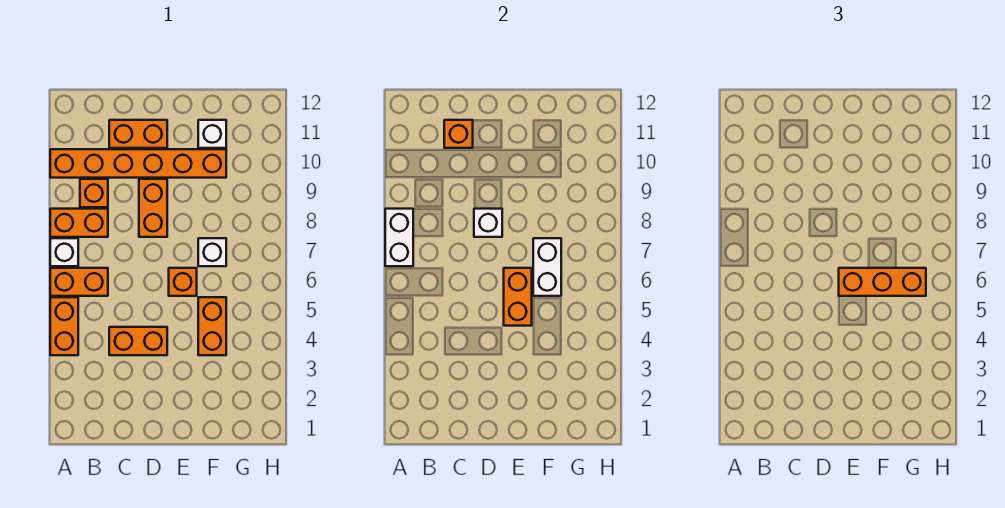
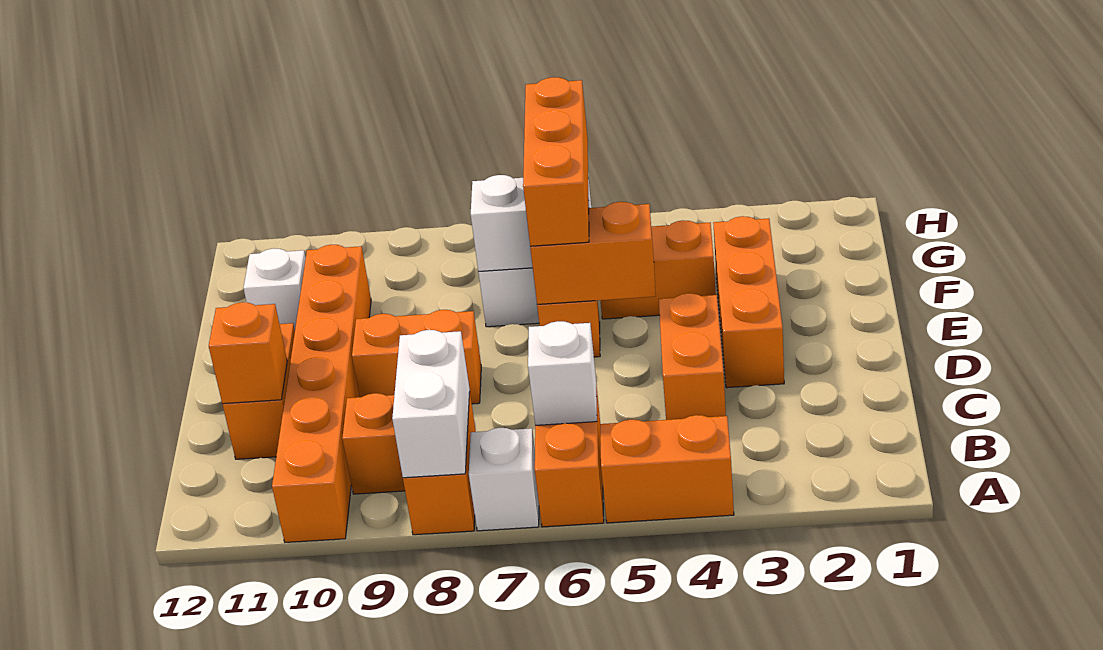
white 1x2 brick [385,209,413,266] -> white 1x2 brick turned to [392,330,470,478]
none -> orange 1x3 brick [713,216,784,388]
white 1x1 brick [474,209,502,237] -> white 1x1 brick moved to [528,321,597,425]

